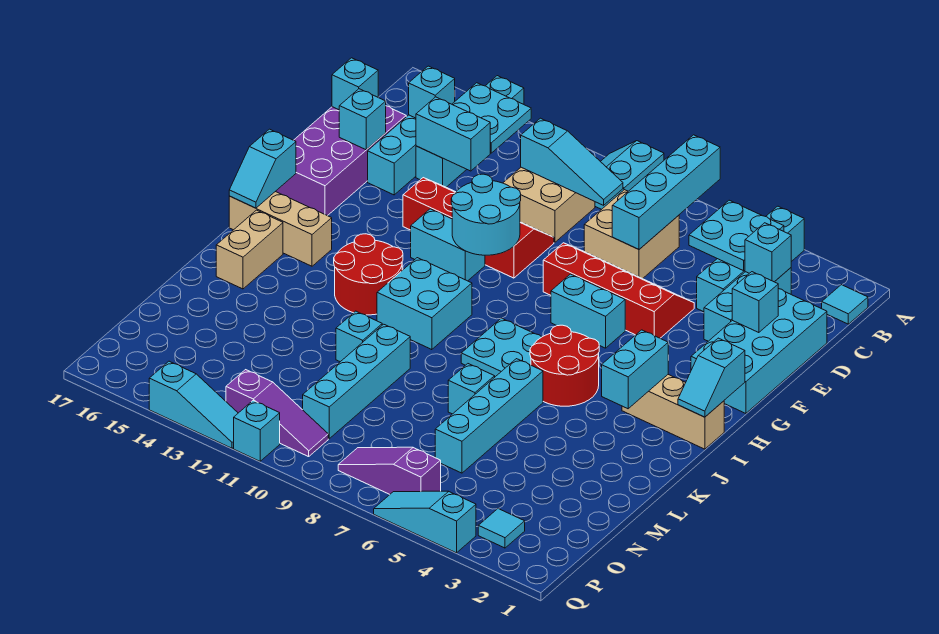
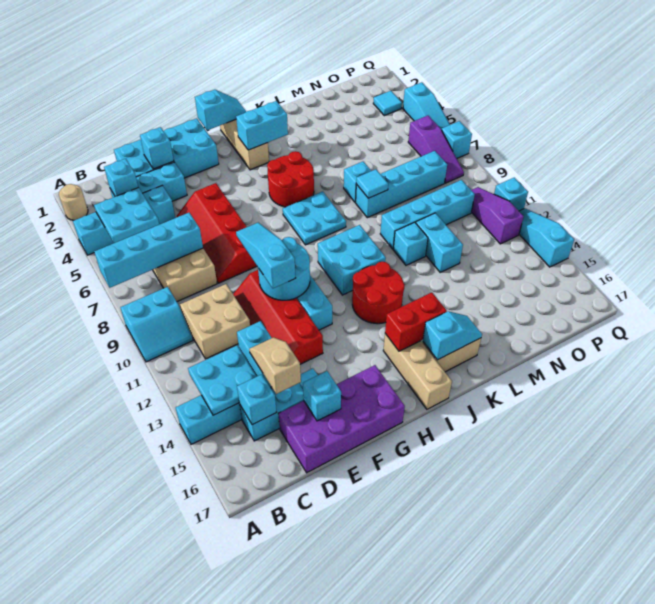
none -> tan 1x1 round brick [59,184,88,220]
cyan 1x1 tile [822,285,868,324] -> cyan 1x1 tile moved to [356,169,388,198]
cyan 1x3 slope [521,118,623,205] -> cyan 1x3 slope moved to [236,223,295,288]
none -> tan 1x2 slope [249,337,301,394]
cyan 1x1 brick [332,58,378,110] -> cyan 1x1 brick moved to [442,121,472,158]
cyan 1x2 brick [551,274,625,348] -> cyan 1x2 brick moved to [416,213,463,272]
cyan 1x2 slope [229,129,296,208] -> cyan 1x2 slope moved to [423,311,482,360]
none -> red 1x2 brick [385,293,447,351]
cyan 1x4 brick [435,359,543,473] -> cyan 1x4 brick moved to [356,151,447,218]

